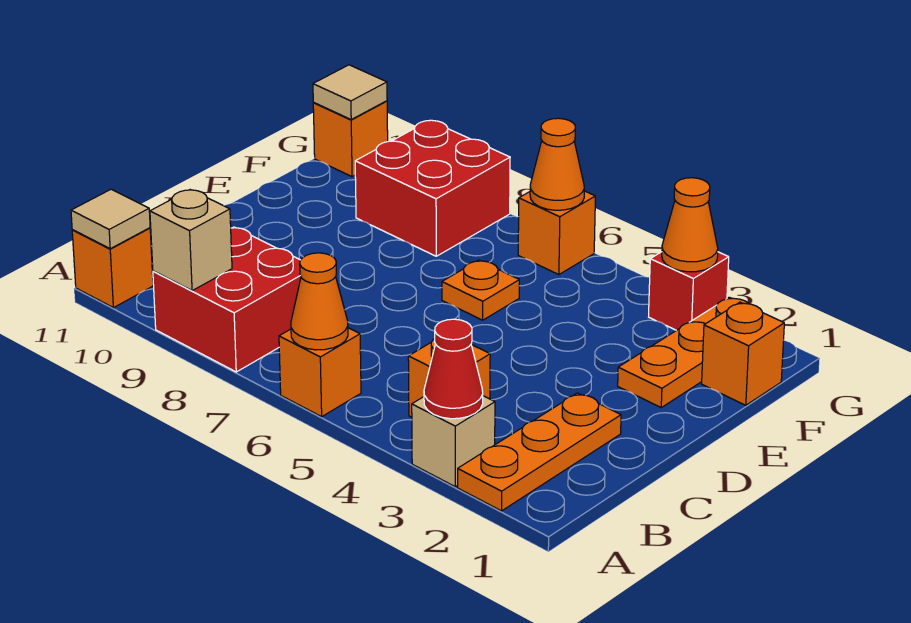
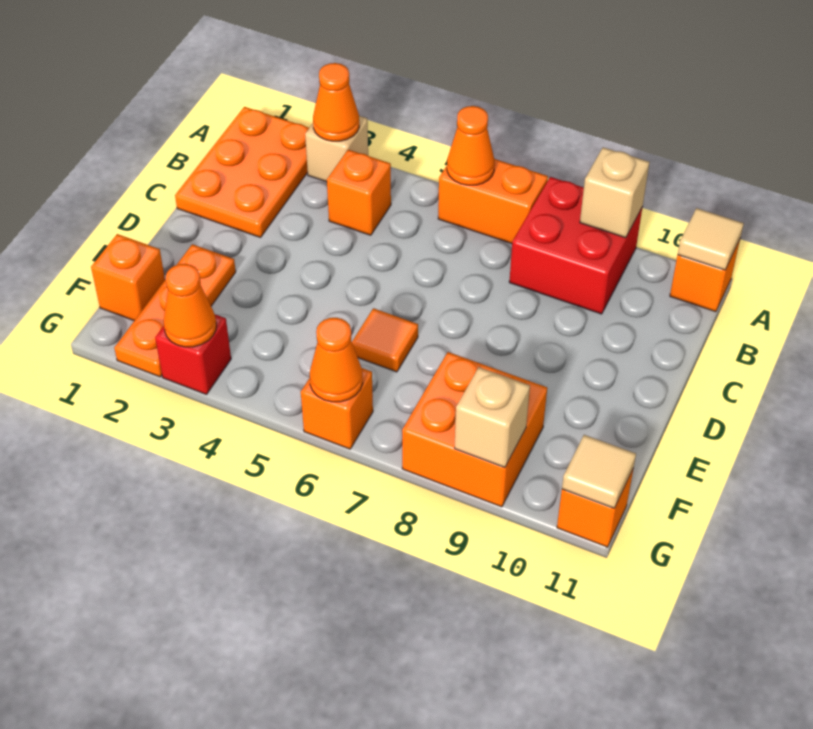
orange 1x3 plate [458,393,621,511] -> orange 2x3 plate [175,107,309,237]
red 1x1 cone [424,319,483,419] -> orange 1x1 cone [313,63,359,141]
orange 1x1 brick [279,328,361,417] -> orange 1x2 brick [438,159,548,244]
orange 1x1 plate [442,260,519,320] -> orange 1x1 tile [352,308,418,372]
red 2x2 brick [355,120,510,256] -> orange 2x2 brick [402,352,547,507]
none -> tan 1x1 brick [454,367,530,468]

